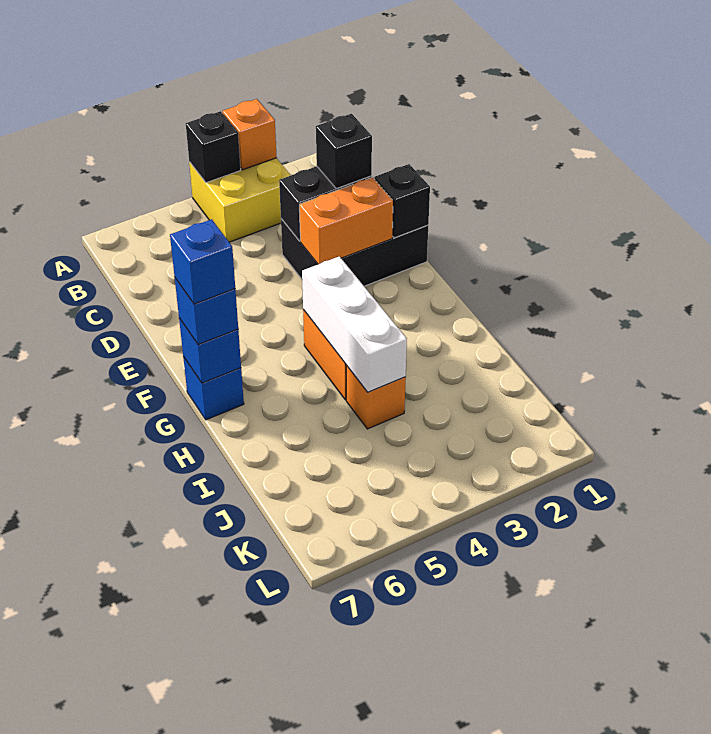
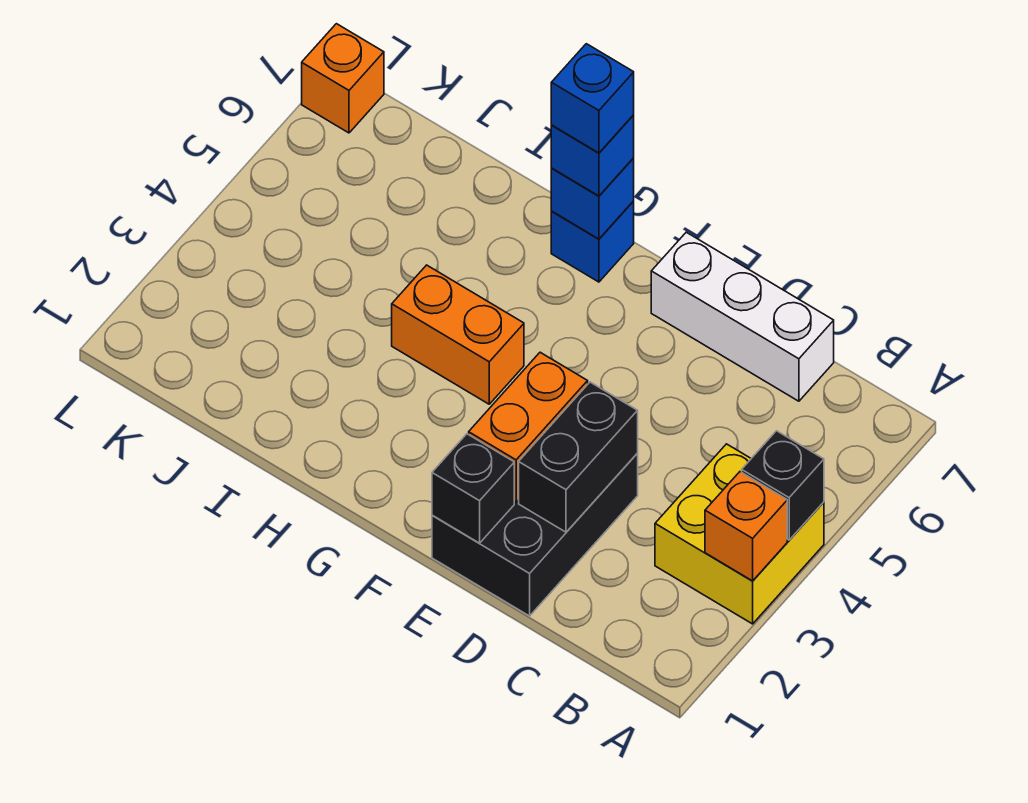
black 1x1 brick [316,114,372,189] -> none
white 1x3 brick [302,256,407,392] -> white 1x3 brick moved to [651,232,834,401]
orange 1x1 brick [346,365,406,429] -> orange 1x1 brick moved to [302,24,384,133]

